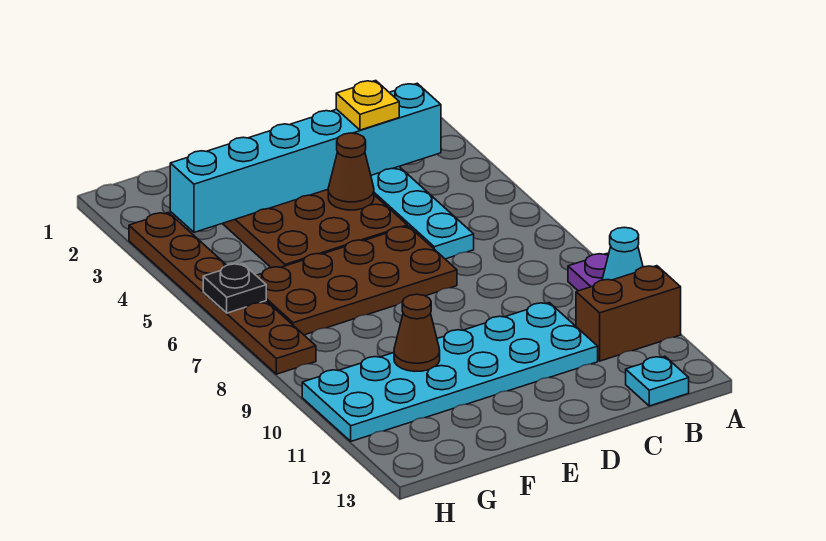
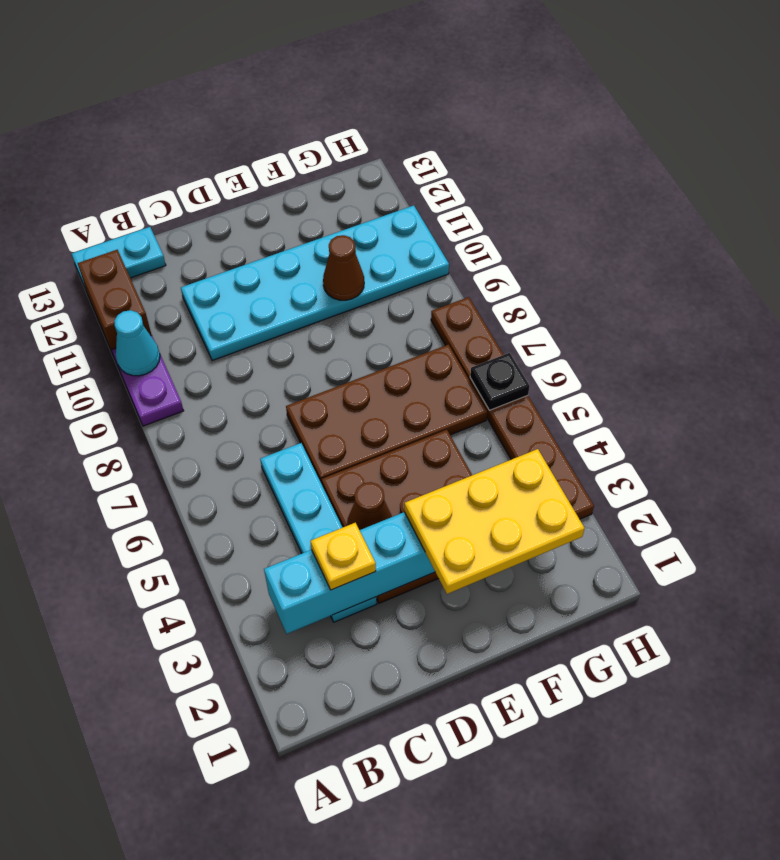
brown 1x2 brick [576,266,681,361] -> brown 1x2 brick turned to [78,250,151,353]
cyan 1x1 plate [626,356,689,406] -> cyan 1x2 plate [72,227,166,289]
none -> yellow 2x3 plate [404,449,585,594]

